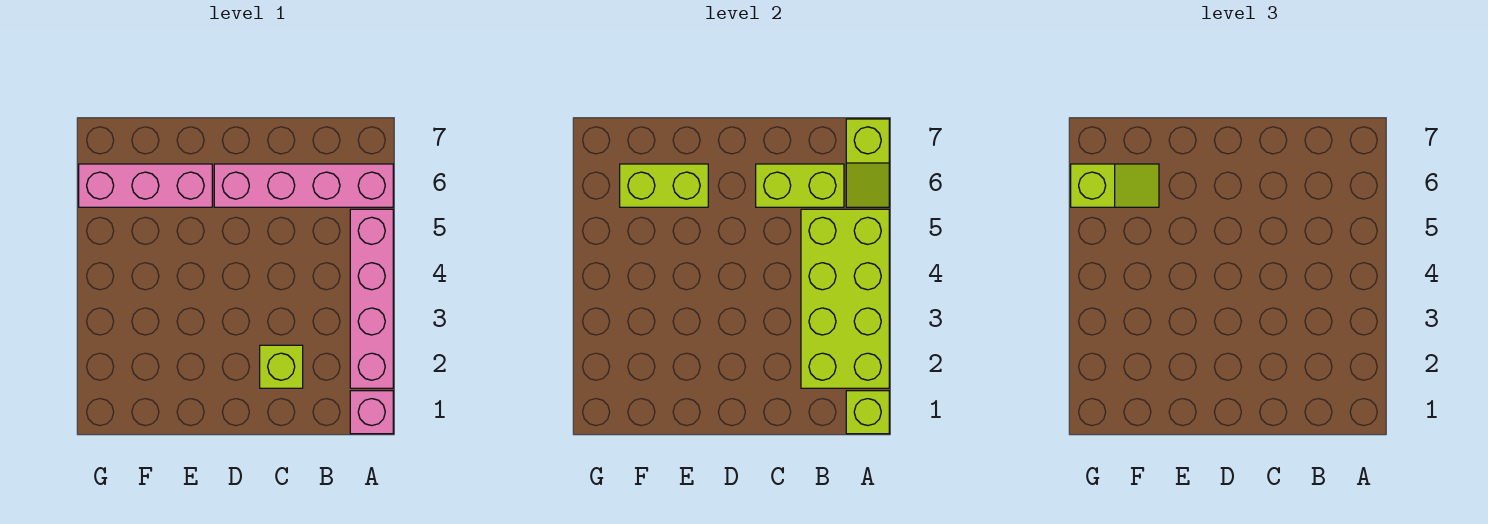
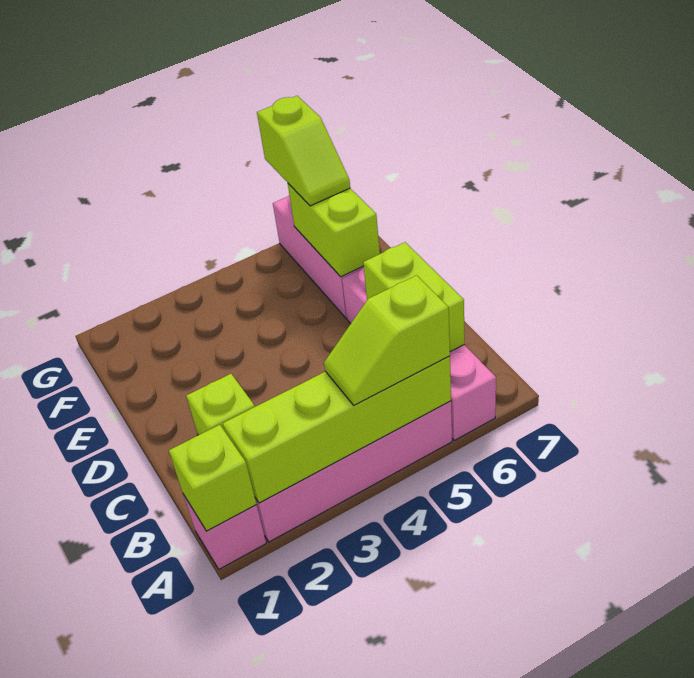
lime 2x4 brick [801,209,889,388] -> lime 1x4 brick [223,356,451,503]
lime 1x2 slope [846,119,889,207] -> lime 1x2 slope moved to [324,275,450,405]

